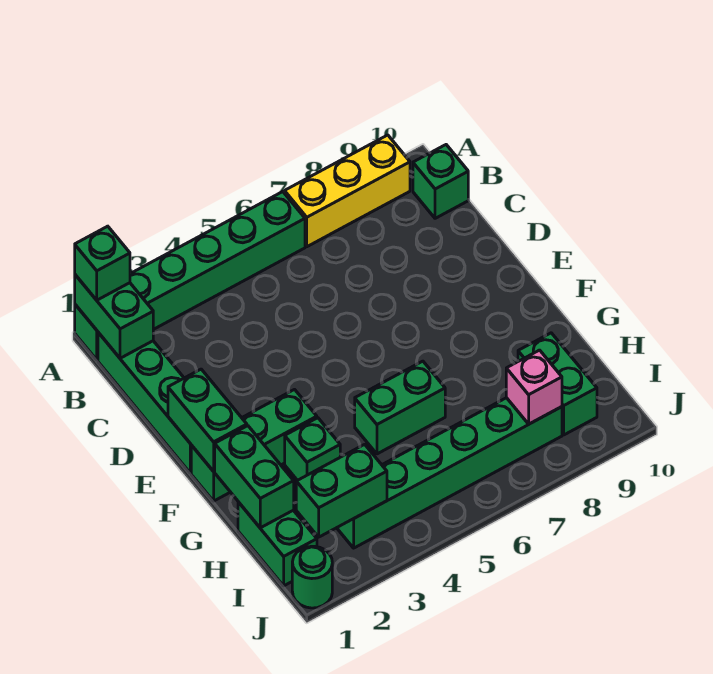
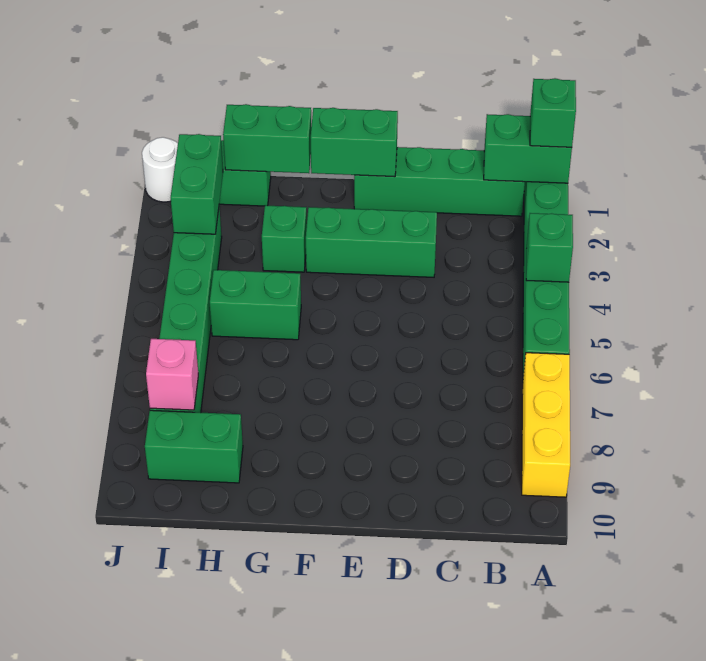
green 1x1 brick [413,145,468,218] -> green 1x1 brick moved to [526,213,573,282]
green 1x3 brick [191,390,317,501] -> green 1x3 brick turned to [306,207,437,277]
green 1x2 brick [355,361,445,454] -> green 1x2 brick turned to [210,270,301,340]
green 1x1 round brick [292,546,332,608] -> white 1x1 round brick [142,137,178,202]

